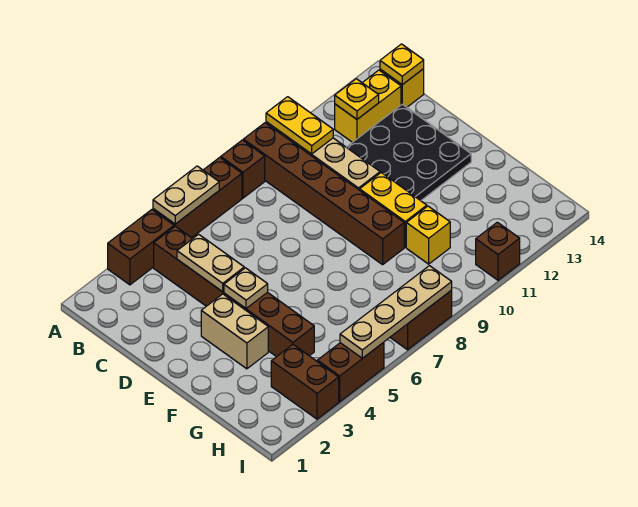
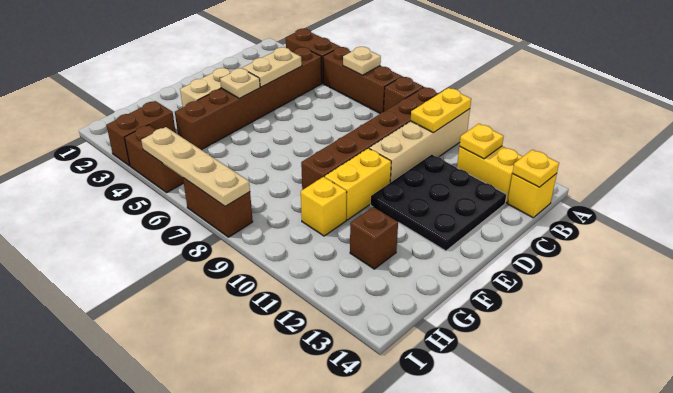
tan 1x2 plate [153,166,219,224] -> tan 1x1 plate [343,47,381,75]
brown 1x1 brick [476,222,520,280] -> brown 1x1 brick moved to [350,207,398,269]

